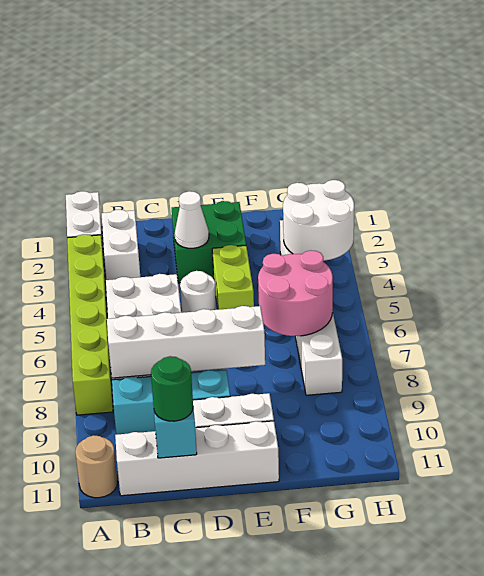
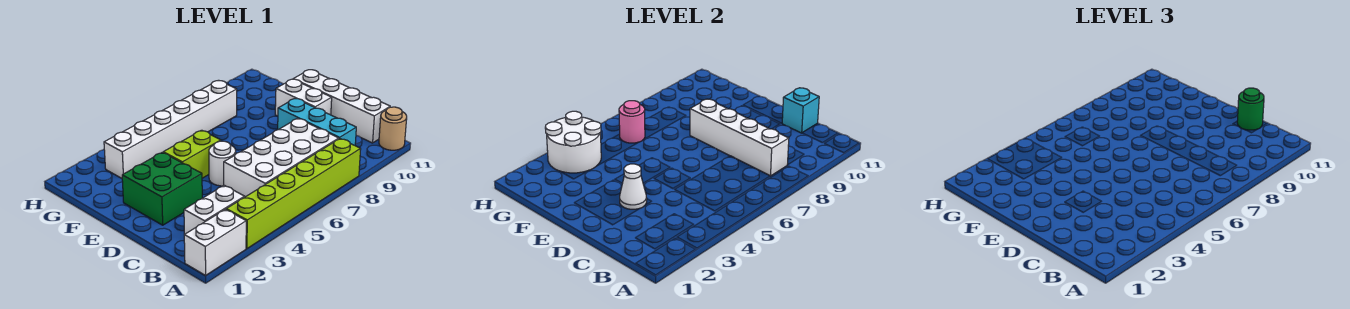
pink 2x2 round brick [258,250,333,336] -> pink 1x1 round brick [619,101,645,143]

